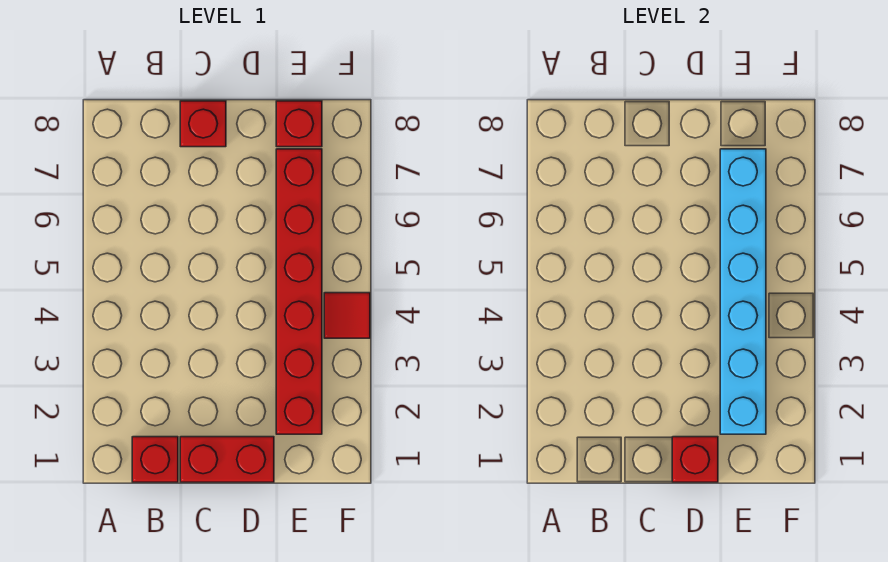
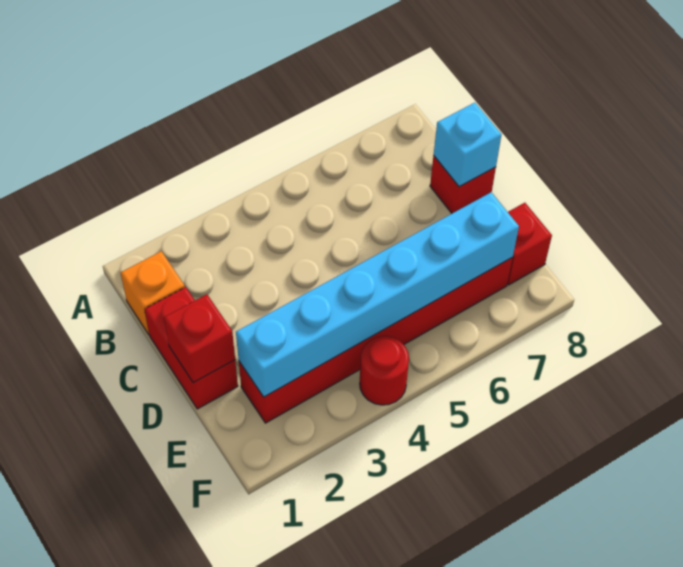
red 1x1 brick [132,437,178,482] -> orange 1x1 brick [121,251,185,335]
none -> cyan 1x1 brick [434,103,502,187]
red 1x1 tile [324,293,370,338] -> red 1x1 round brick [360,336,409,405]

